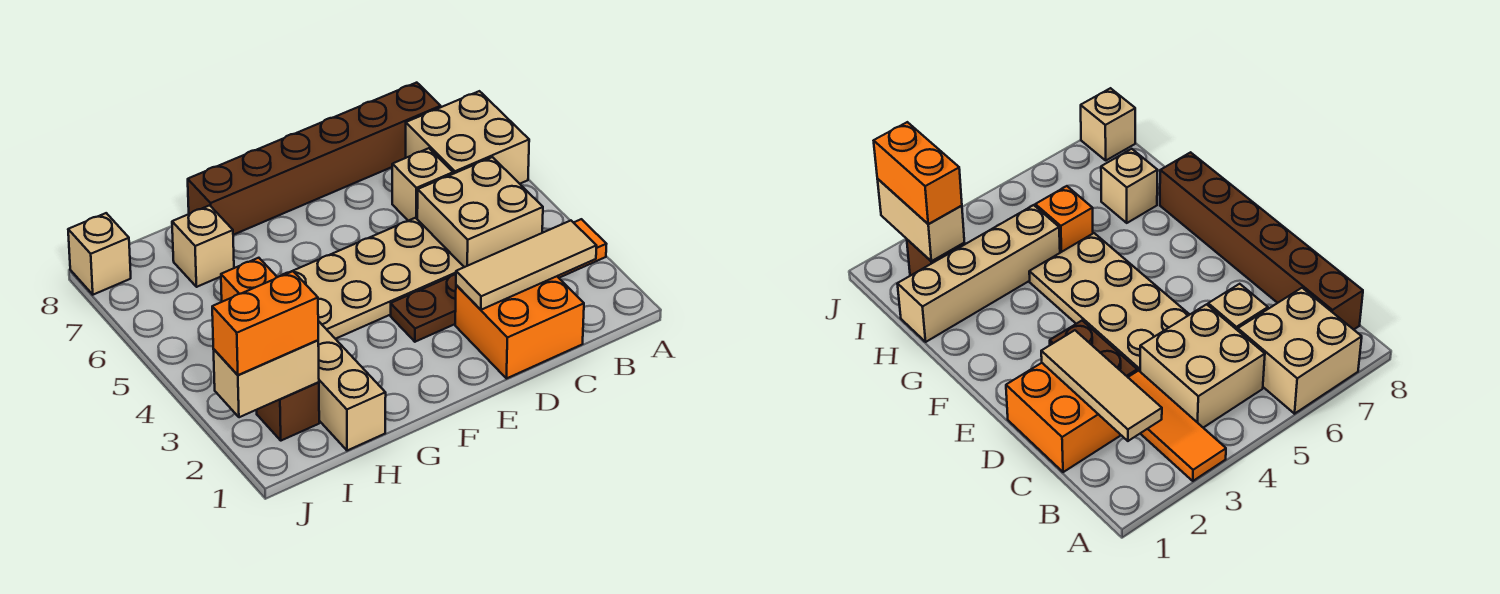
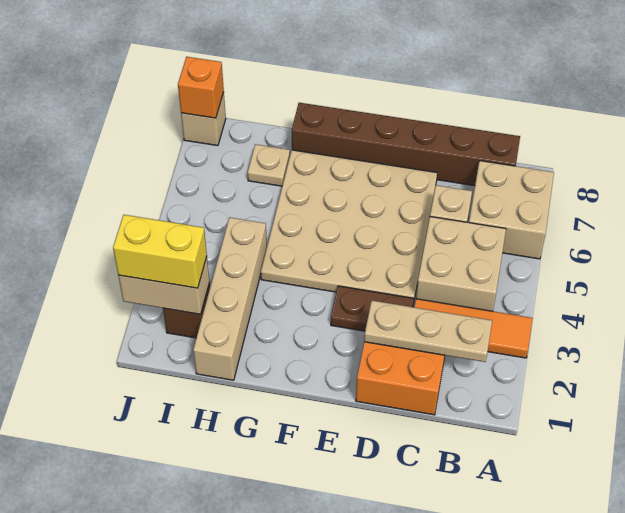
tan 1x3 tile [456,221,597,310] -> tan 1x3 plate [364,301,492,362]
tan 2x4 plate [281,218,464,339] -> tan 4x4 plate [261,150,437,304]
orange 1x1 brick [221,258,277,302] -> orange 1x1 brick moved to [178,57,224,118]
tan 1x1 brick [172,205,234,287] -> tan 1x1 plate [248,144,290,186]
orange 1x2 brick [212,271,318,375] -> yellow 1x2 brick [113,215,207,288]

